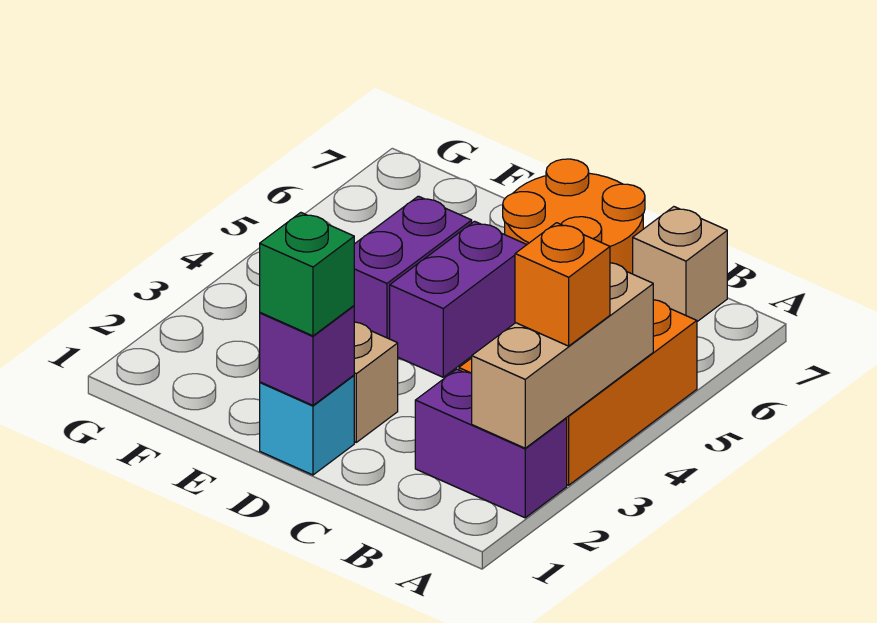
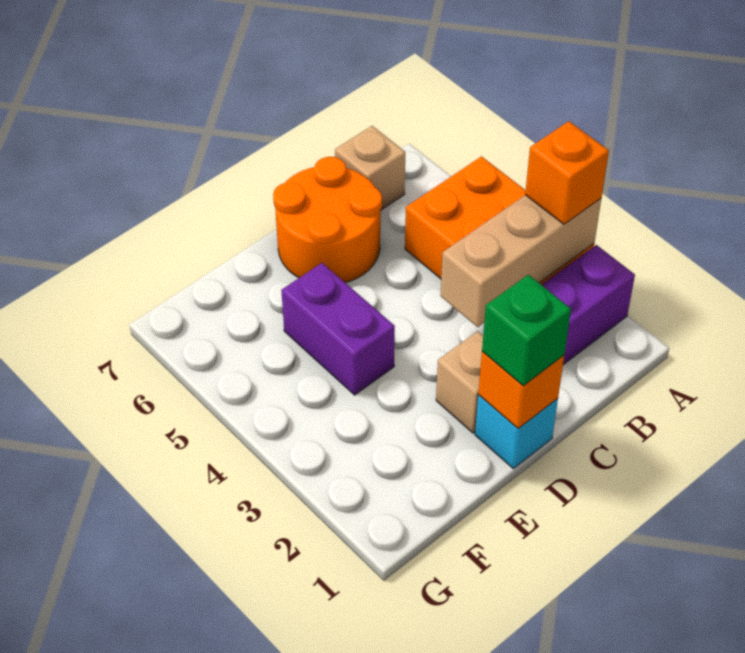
tan 1x3 brick [472,263,653,448] -> tan 1x3 brick turned to [440,195,601,327]
purple 1x1 brick [260,306,354,405] -> orange 1x1 brick [478,352,564,429]
purple 1x2 brick [390,221,527,377] -> none

